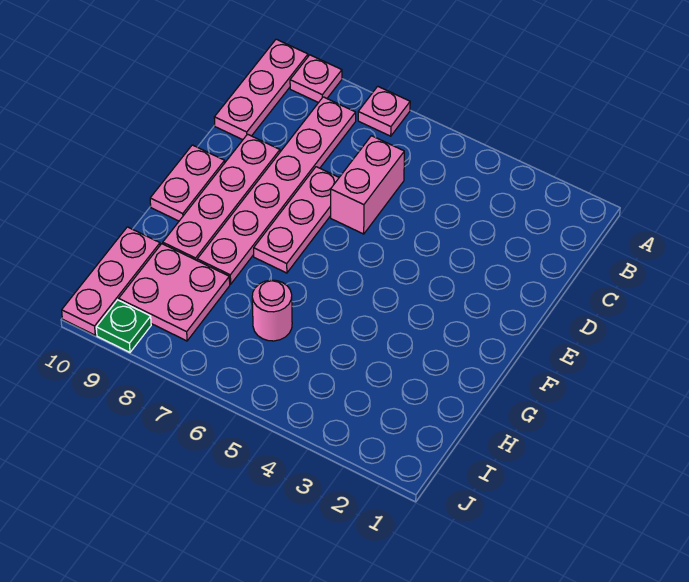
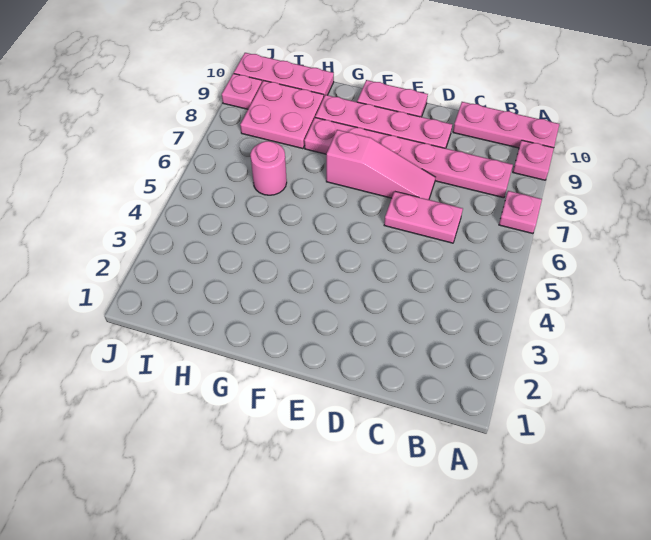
pink 1x2 brick [331,136,404,234] -> pink 1x2 plate [384,191,463,243]
pink 1x3 plate [254,167,339,273] -> pink 1x3 slope [326,130,436,200]
green 1x1 plate [96,300,151,352] -> pink 1x1 plate [222,73,262,109]

